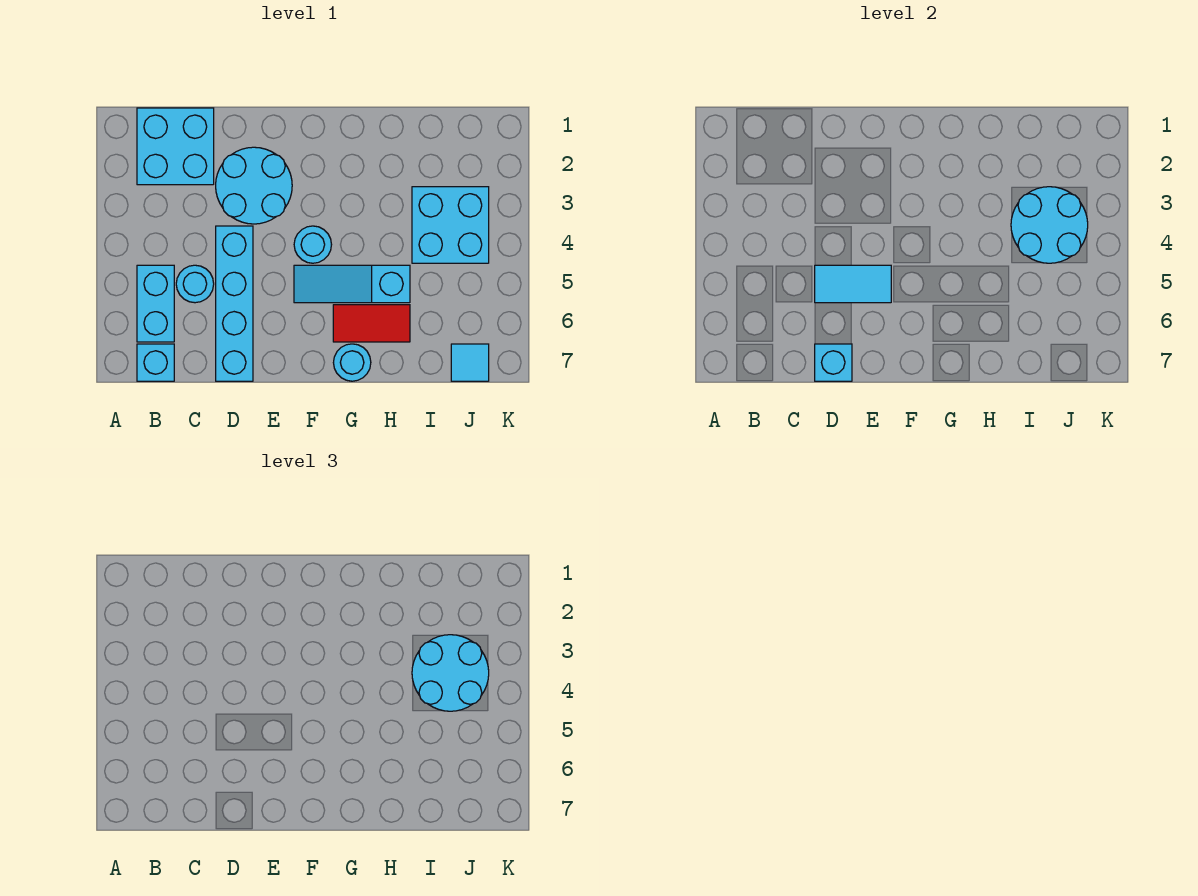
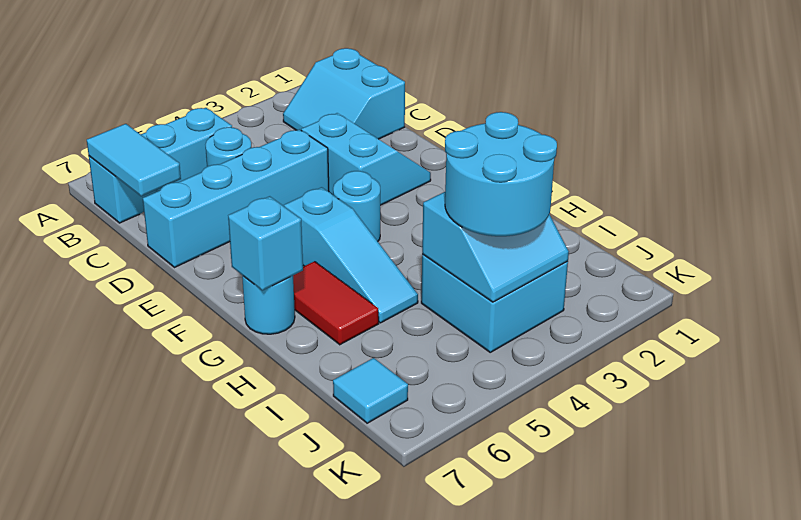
cyan 2x2 brick [137,108,214,185] -> cyan 2x2 slope [283,48,405,139]
cyan 2x2 round brick [216,147,292,224] -> cyan 2x2 slope [301,113,431,205]
cyan 1x2 tile [815,265,891,303] -> cyan 1x2 tile moved to [87,124,181,196]
cyan 1x1 brick [815,344,852,381] -> cyan 1x1 brick moved to [228,196,303,291]
cyan 1x3 slope [294,265,410,303] -> cyan 1x3 slope turned to [284,187,418,323]
cyan 2x2 round brick [1011,187,1088,263] -> cyan 2x2 slope [422,192,569,302]

